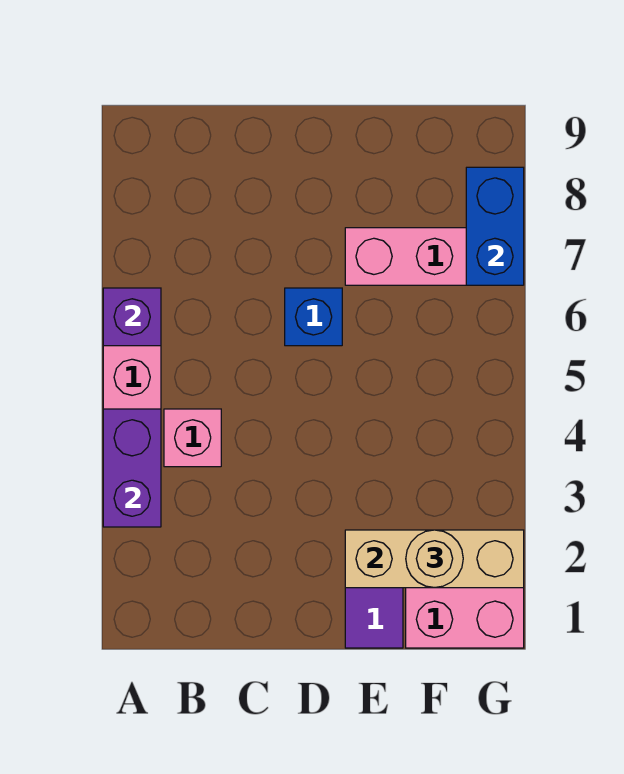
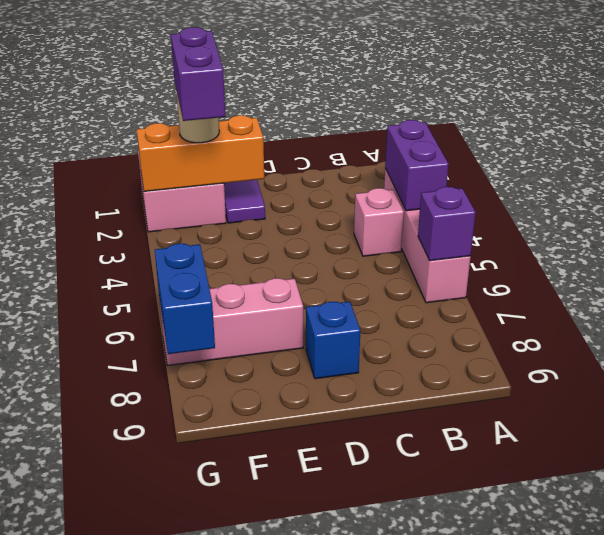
blue 1x1 brick [285,288,342,346] -> blue 1x1 brick moved to [306,302,360,379]
tan 1x3 brick [345,530,524,588] -> orange 1x3 brick [137,115,264,191]
none -> purple 1x2 brick [171,27,226,121]

